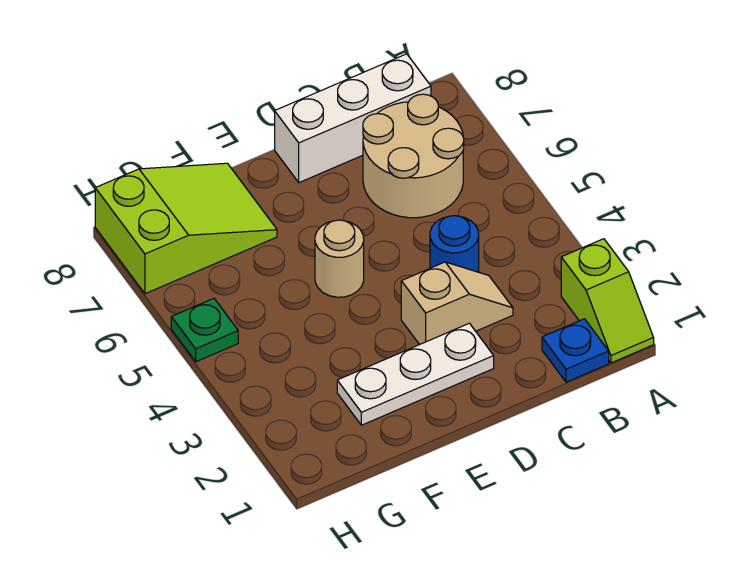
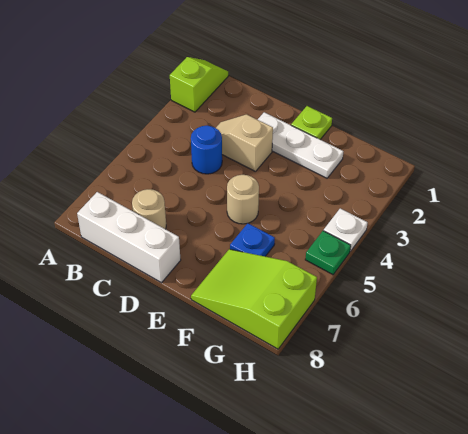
blue 1x1 plate [542,319,609,382] -> blue 1x1 plate moved to [230,223,275,256]
tan 2x2 round brick [363,94,464,218] -> tan 1x1 round brick [132,189,166,229]
none -> lime 1x1 plate [291,106,332,139]
none -> white 1x1 plate [324,208,368,251]

